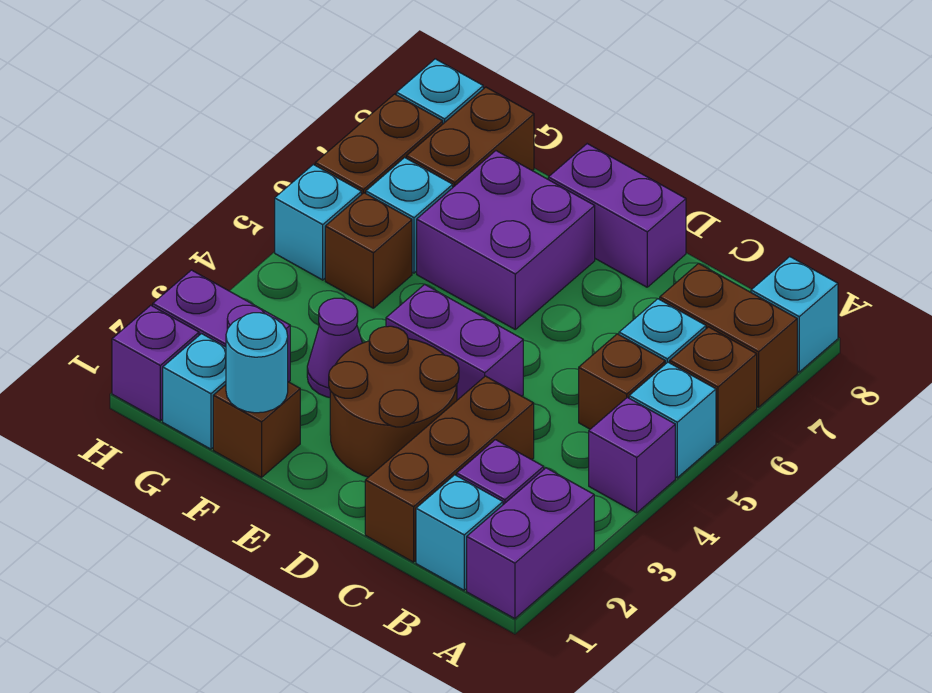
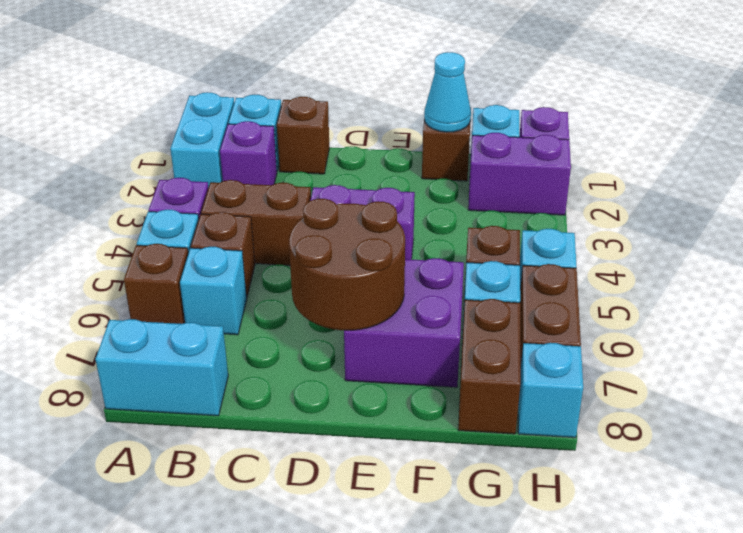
purple 1x2 brick [467,468,594,619] -> cyan 1x2 brick [170,92,234,188]
brown 1x2 brick [660,263,797,407] -> brown 1x2 brick moved to [201,180,311,265]
cyan 1x1 brick [751,257,838,372] -> cyan 1x2 brick [95,319,228,416]
brown 1x3 brick [365,376,534,562] -> brown 1x1 brick [277,97,329,174]
brown 2x2 round brick [329,326,459,477] -> brown 2x2 round brick moved to [289,199,405,330]
purple 1x2 brick [548,144,686,287] -> none
cyan 1x1 round brick [226,313,288,413] -> cyan 1x1 cone [424,52,471,132]
purple 1x1 cone [307,298,362,397] -> none

